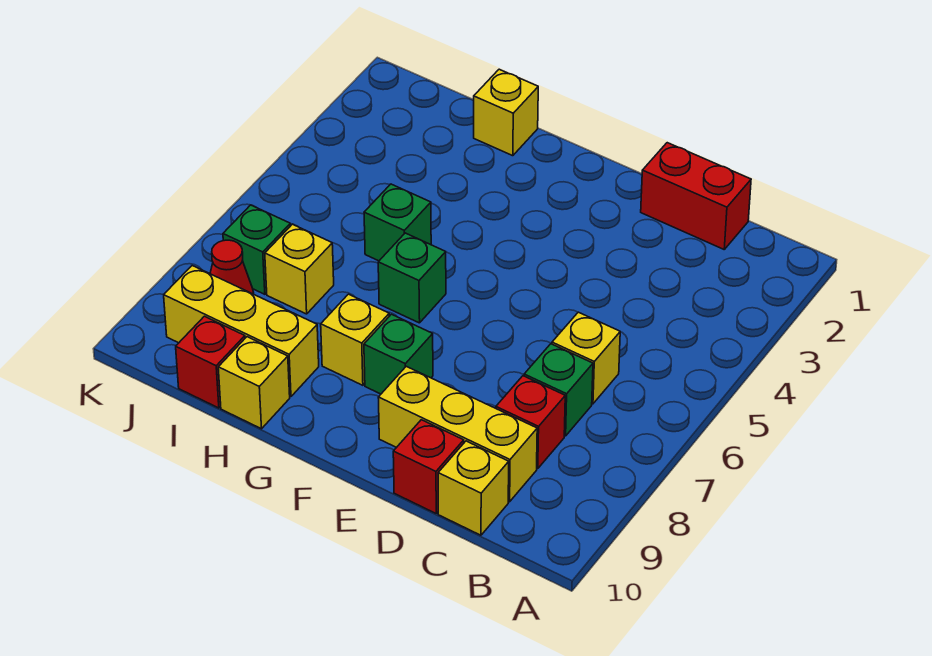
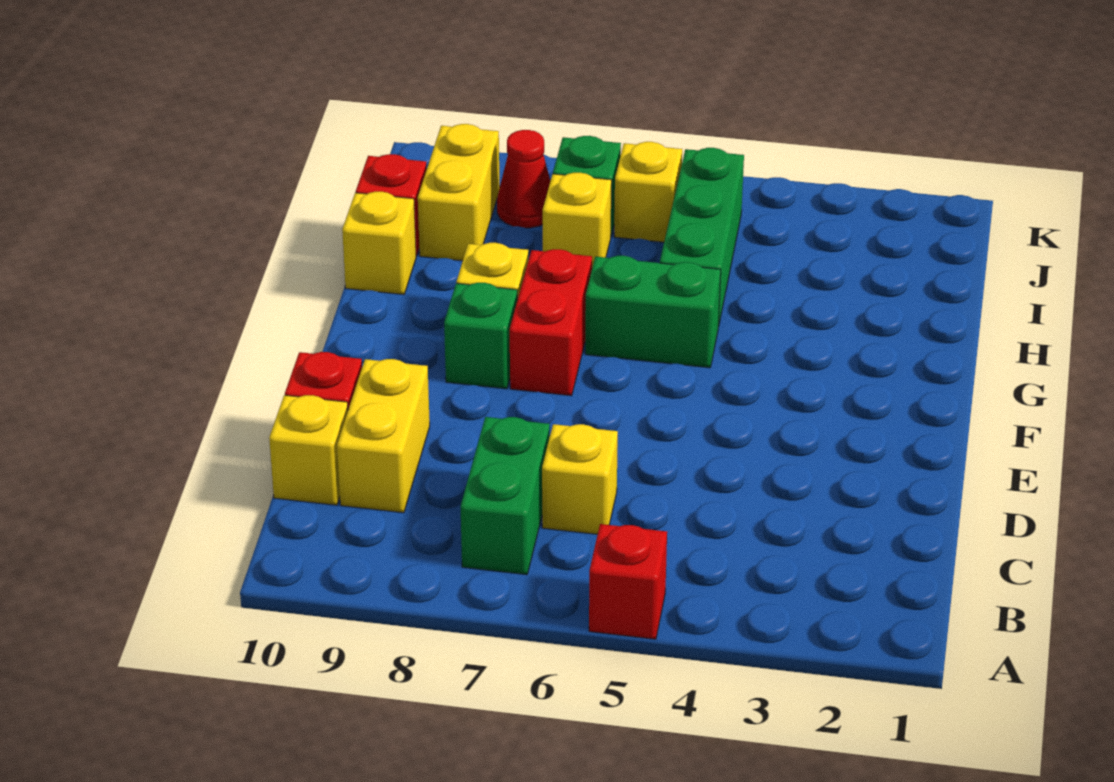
red 1x2 brick [641,143,751,249] -> red 1x2 brick moved to [510,249,592,396]
green 1x1 brick [524,344,593,436] -> green 1x2 brick [461,417,550,575]
red 1x1 brick [496,376,565,469] -> red 1x1 brick moved to [589,524,667,639]
yellow 1x3 brick [378,366,537,502] -> yellow 1x2 brick [337,359,430,513]
green 1x1 brick [378,233,446,323] -> green 1x2 brick [585,256,721,368]
yellow 1x1 brick [474,69,538,156] -> yellow 1x1 brick moved to [614,142,682,242]
green 1x1 brick [364,184,431,261] -> green 1x3 brick [660,148,744,327]
yellow 1x3 brick [164,266,319,397] -> yellow 1x2 brick [418,124,500,261]

